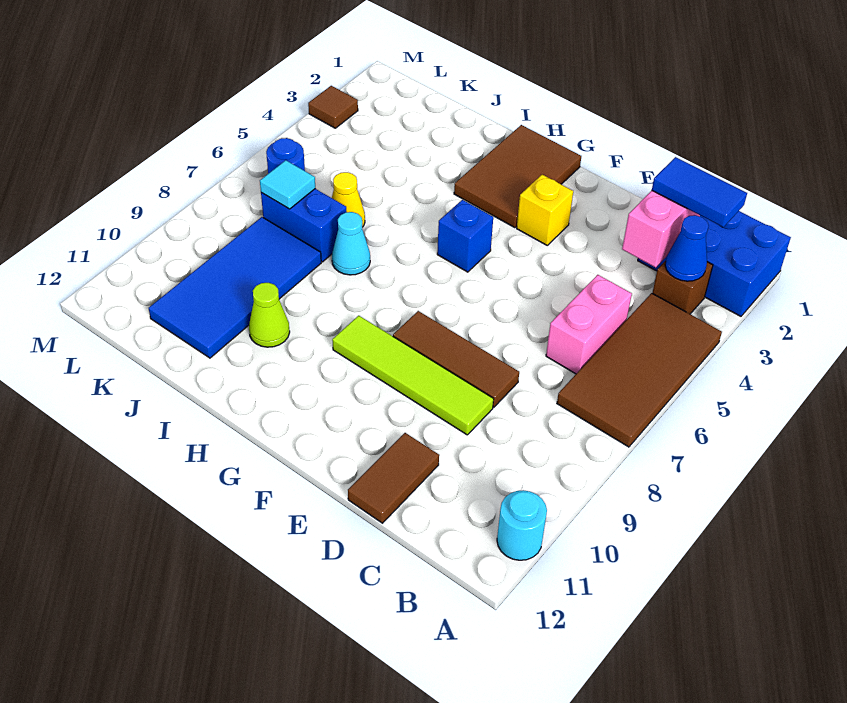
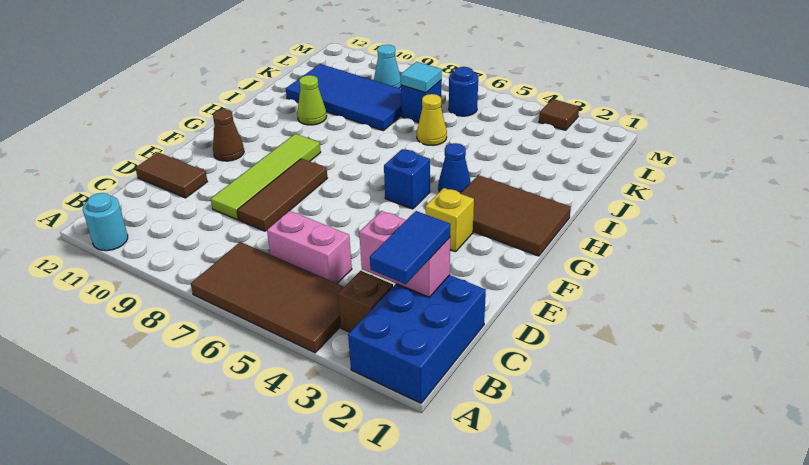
blue 1x1 cone [665,215,709,281] -> blue 1x1 cone moved to [438,143,471,193]
none -> brown 1x1 cone [213,109,244,161]
cyan 1x1 cone [332,212,370,275] -> cyan 1x1 cone moved to [374,45,401,88]
blue 1x2 brick [261,189,347,262] -> blue 1x1 brick [401,80,442,122]

